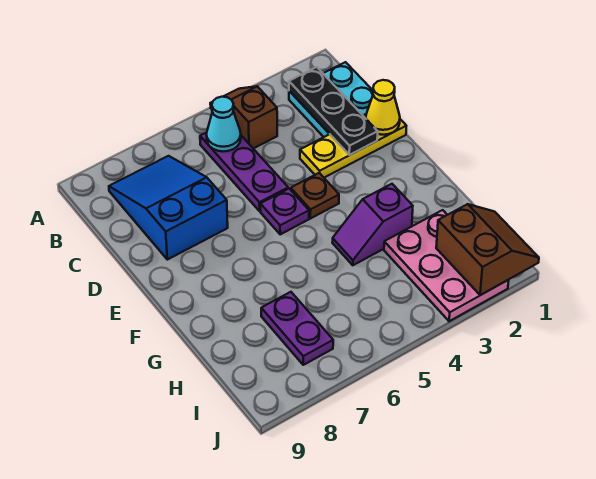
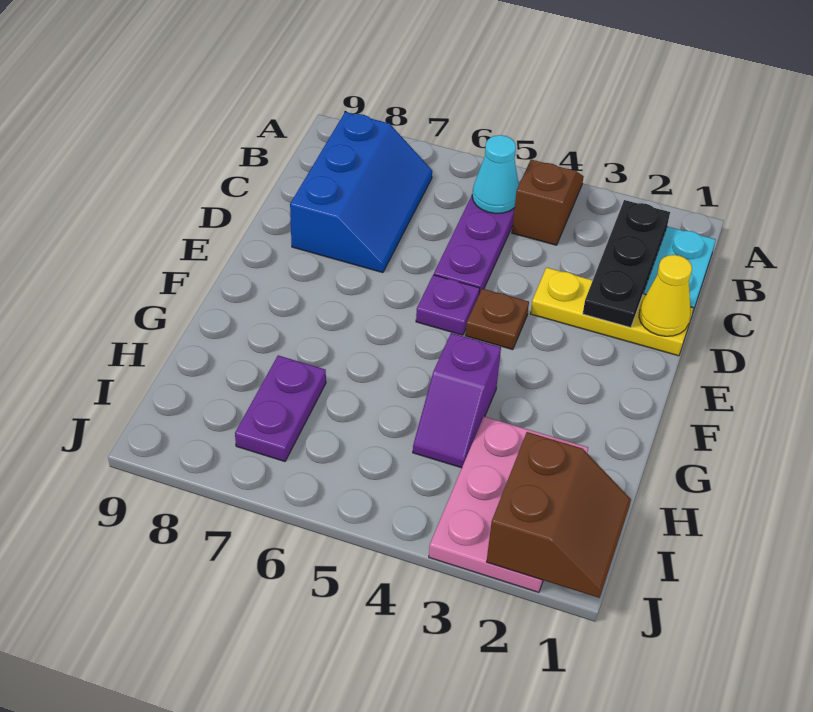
blue 2x3 slope [109,156,228,260] -> blue 2x3 slope turned to [290,112,432,273]
purple 1x2 slope [333,184,413,265] -> purple 1x2 slope turned to [413,333,501,468]

